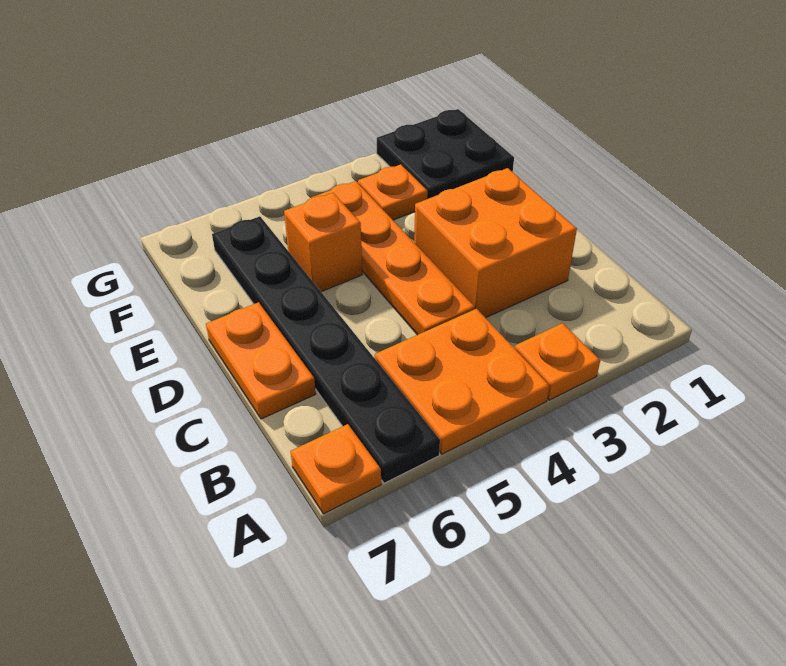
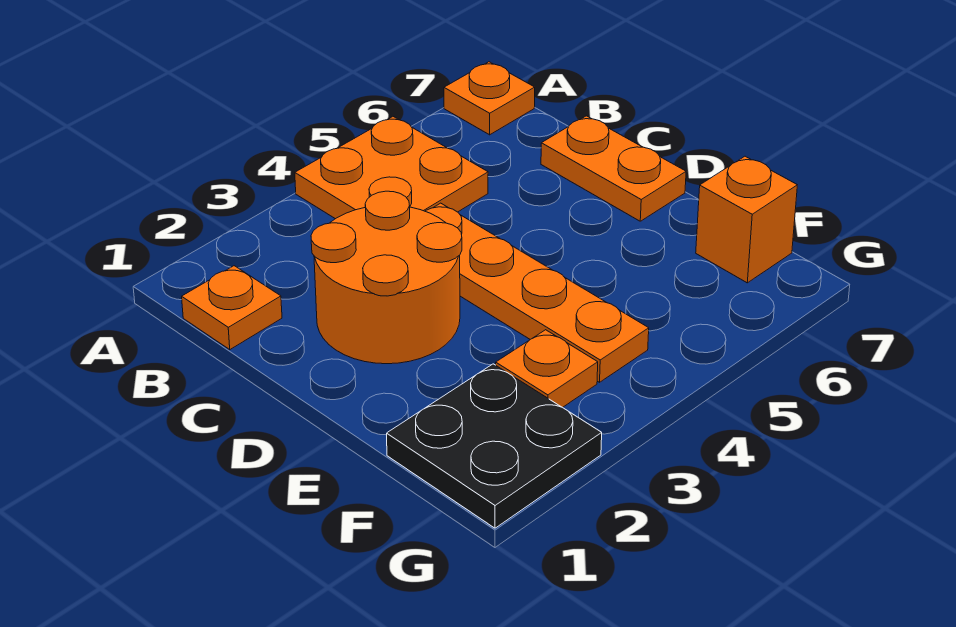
orange 1x1 plate [515,323,600,400] -> orange 1x1 plate moved to [182,266,282,349]
black 1x6 plate [212,216,440,483] -> none
orange 2x2 brick [414,168,577,318] -> orange 2x2 round brick [311,191,462,364]
orange 1x1 brick [284,193,362,292] -> orange 1x1 brick moved to [696,156,797,283]

